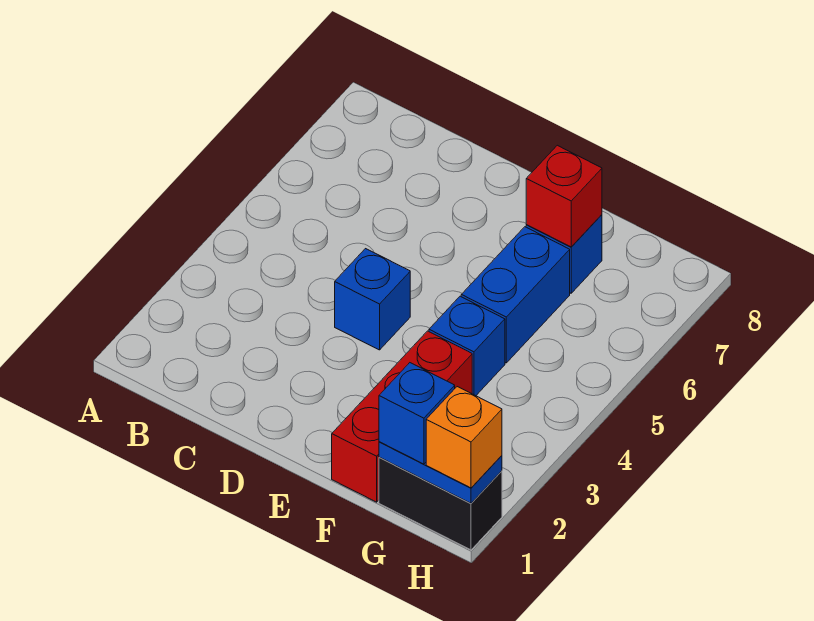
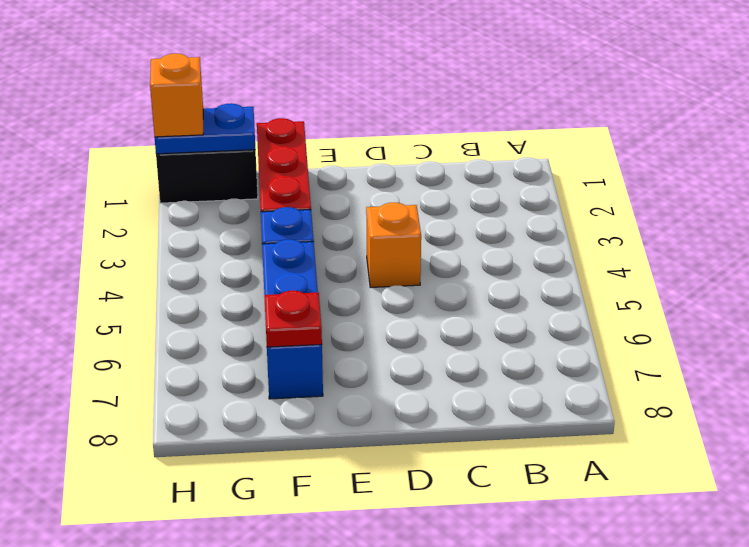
blue 1x1 brick [335,249,410,350] -> orange 1x1 brick [366,202,421,287]
red 1x1 brick [526,145,602,247] -> red 1x1 plate [264,291,322,347]
blue 1x1 brick [379,363,455,464] -> none

